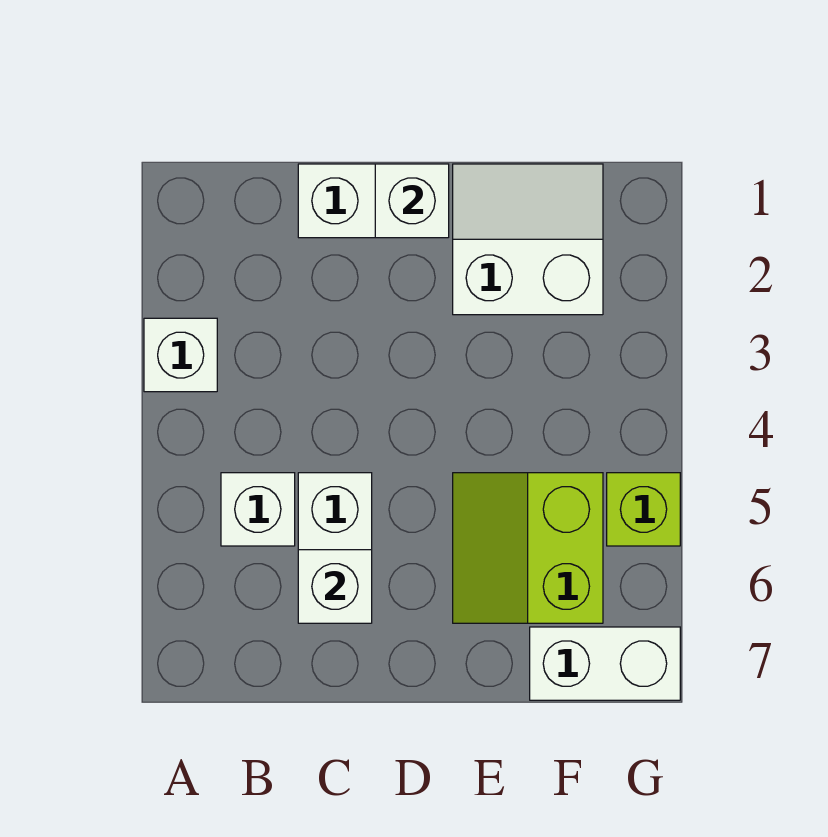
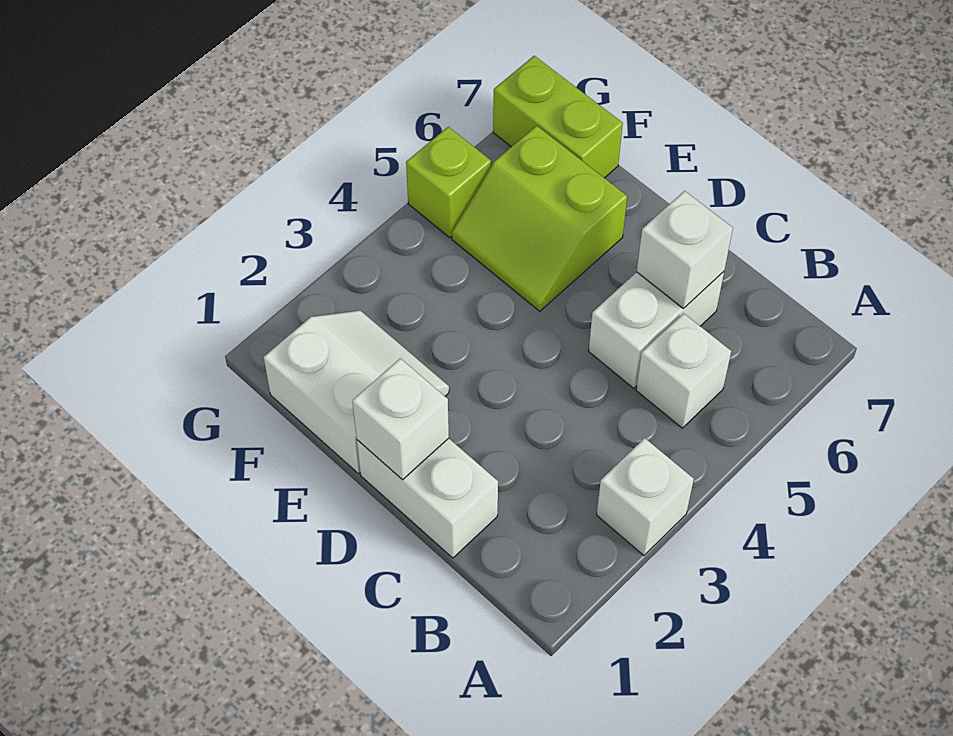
white 2x2 slope [453,164,603,315] -> white 2x2 slope turned to [264,310,449,474]
lime 2x2 slope [453,473,603,623] -> lime 2x2 slope turned to [452,126,627,311]
white 1x2 brick [530,627,680,700] -> lime 1x2 brick [493,56,623,178]

